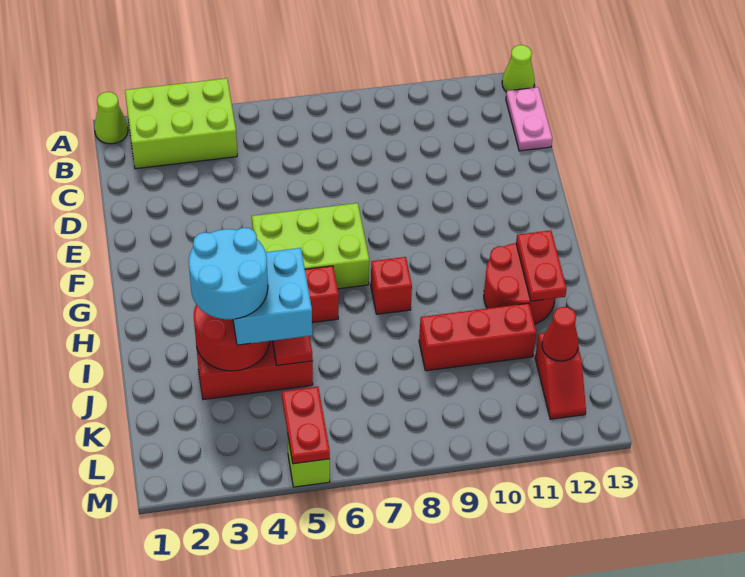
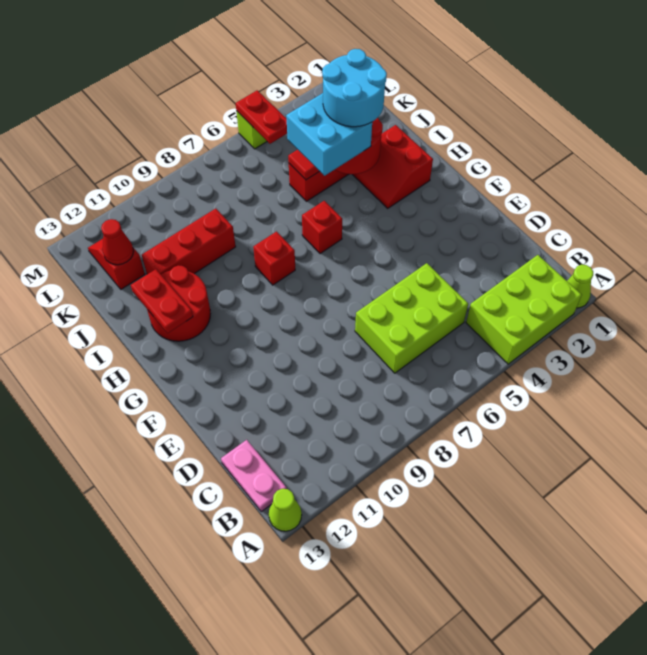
lime 2x3 brick [252,203,369,289] -> lime 2x3 brick moved to [355,263,468,373]
none -> red 2x2 slope [352,125,433,208]

